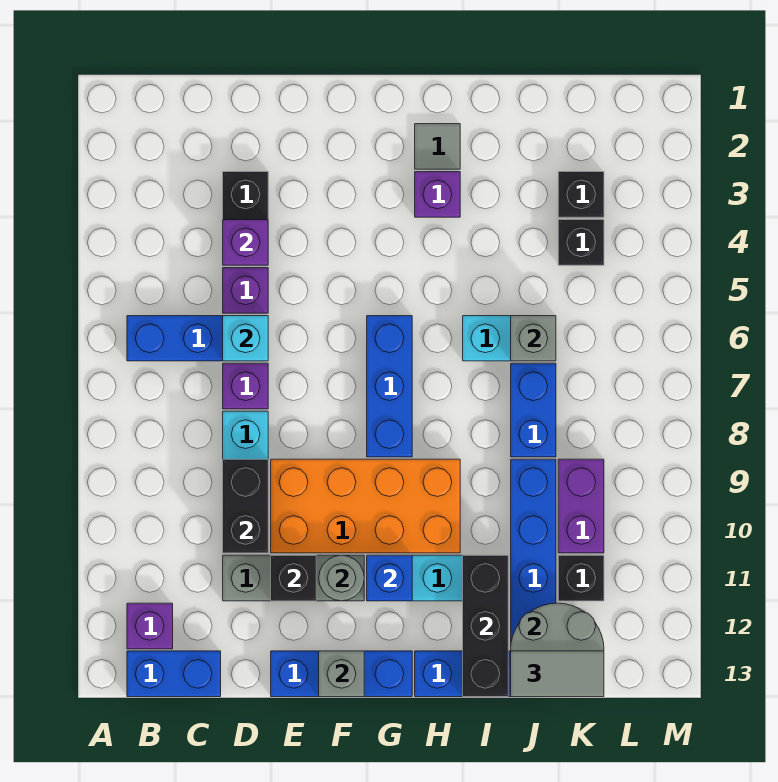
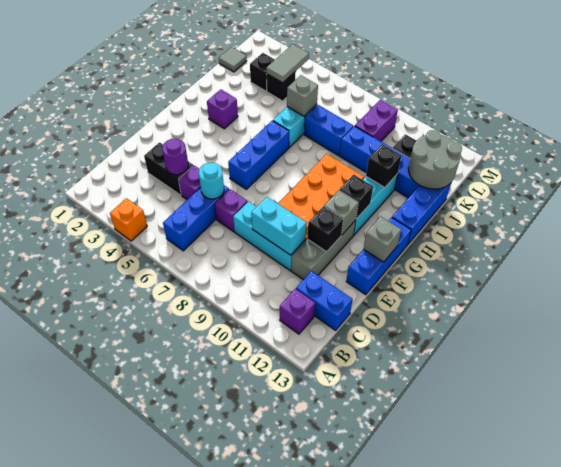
none -> orange 1x1 brick [110,198,147,241]
blue 1x2 brick [127,651,221,697] -> blue 1x2 brick turned to [296,271,353,330]
purple 1x1 brick [223,220,268,265] -> purple 1x1 round brick [162,139,188,175]
cyan 1x1 brick [223,316,268,361] -> cyan 1x1 round brick [199,163,224,199]
black 1x2 brick [223,459,268,553] -> cyan 1x2 brick [251,197,307,255]
grey 1x1 round brick [319,555,364,601] -> grey 1x1 brick [324,190,358,235]
blue 1x3 brick [367,316,412,457] -> blue 1x3 brick turned to [228,121,289,189]
blue 1x1 brick [367,555,412,601] -> black 1x1 brick [339,175,373,219]
grey 1x1 tile [415,124,460,169] -> grey 1x1 tile moved to [219,47,247,72]
black 1x3 brick [463,555,508,697] -> black 1x1 brick [366,144,401,188]
grey 1x2 tile [511,651,604,697] -> grey 1x2 tile moved to [266,44,309,83]
purple 1x2 brick [558,459,604,553] -> purple 1x2 brick turned to [355,100,398,141]

